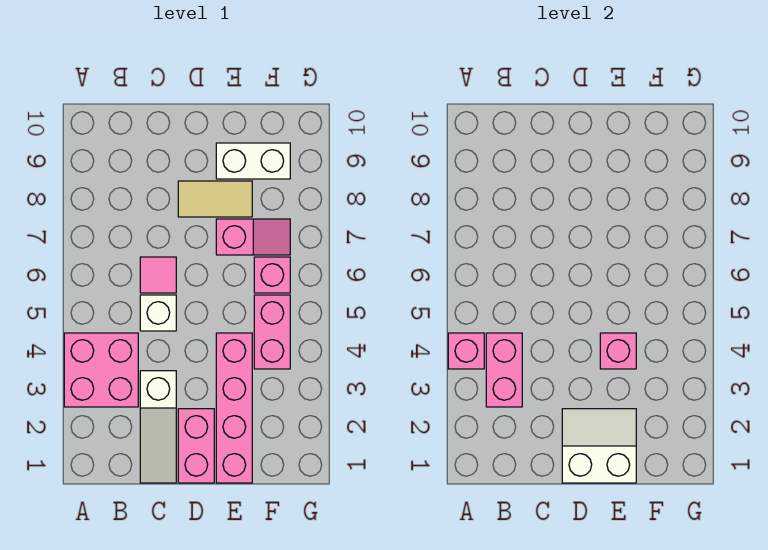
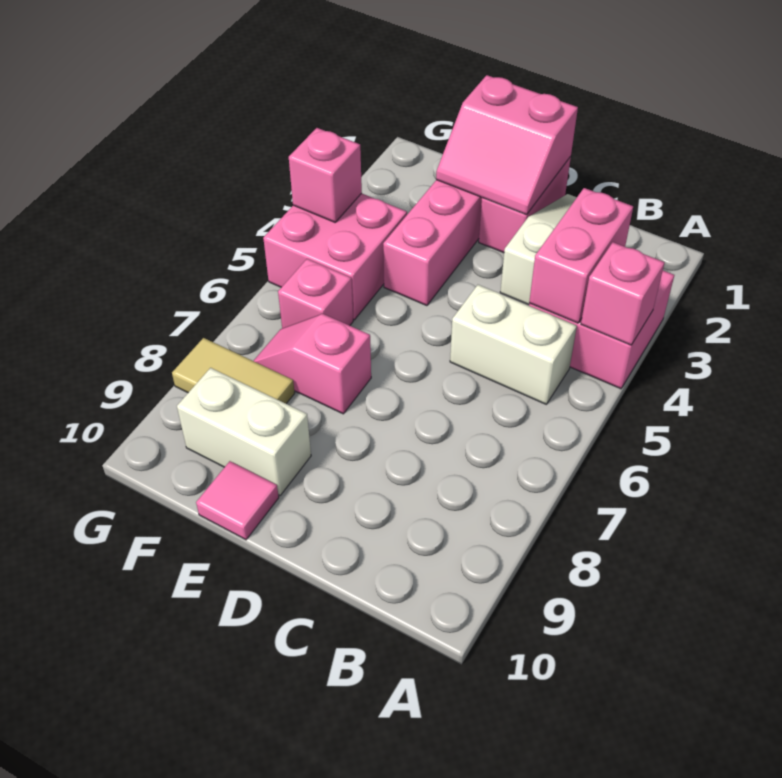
white 1x1 brick [140,295,176,331] -> white 1x2 brick [450,285,577,404]
pink 1x1 tile [140,257,176,293] -> pink 1x1 tile moved to [196,461,279,540]
white 2x2 slope [562,409,636,483] -> pink 2x2 slope [436,75,578,215]
tan 1x2 tile [178,181,252,217] -> tan 1x2 tile moved to [172,338,295,404]
pink 1x1 brick [600,333,636,369] -> pink 1x1 brick moved to [289,128,362,222]
pink 1x2 brick [254,295,290,369] -> pink 2x2 brick [263,193,407,320]

